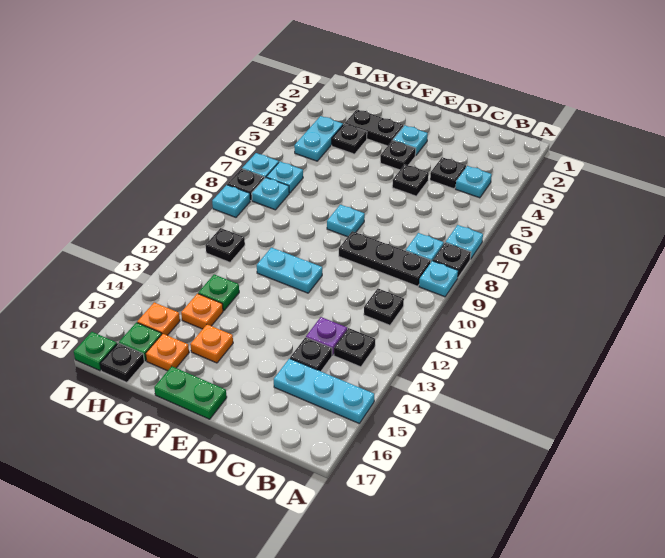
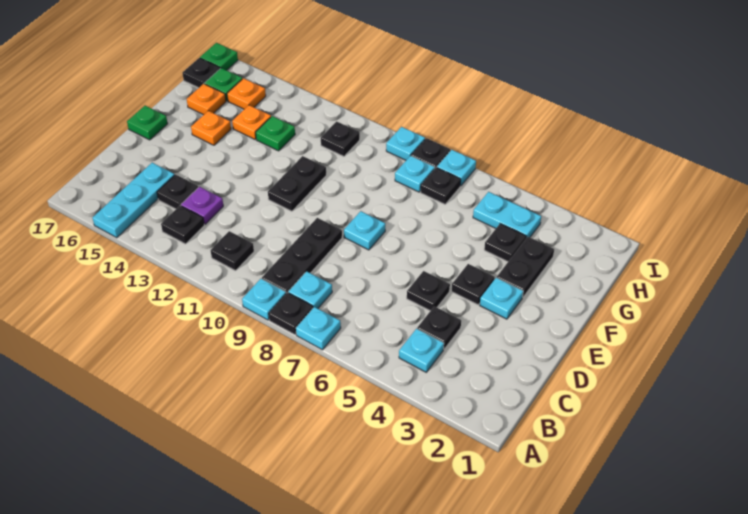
cyan 1x2 plate [257,248,322,293] -> black 1x2 plate [268,156,326,211]
green 1x2 plate [154,366,227,419] -> green 1x1 plate [127,106,168,140]
cyan 1x1 plate [266,162,303,193] -> black 1x1 plate [421,167,461,204]

